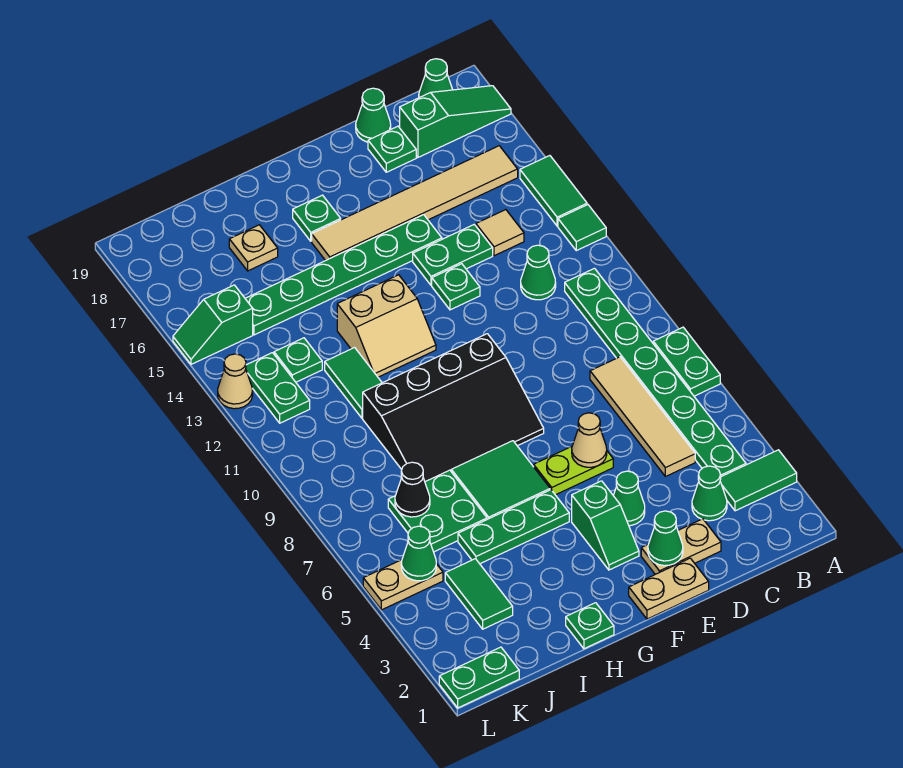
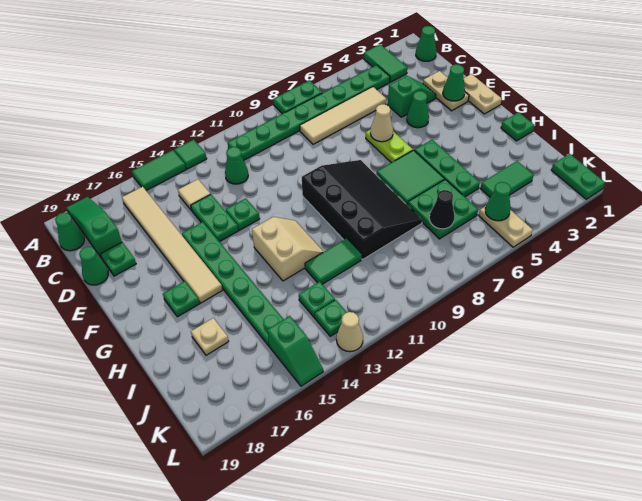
green 1x1 cone [692,466,727,521] -> green 1x1 cone moved to [416,26,437,61]
green 1x2 slope [572,481,639,570] -> green 1x2 slope moved to [388,76,436,117]
green 1x2 plate [246,353,310,423] -> green 1x1 plate [315,300,347,336]

